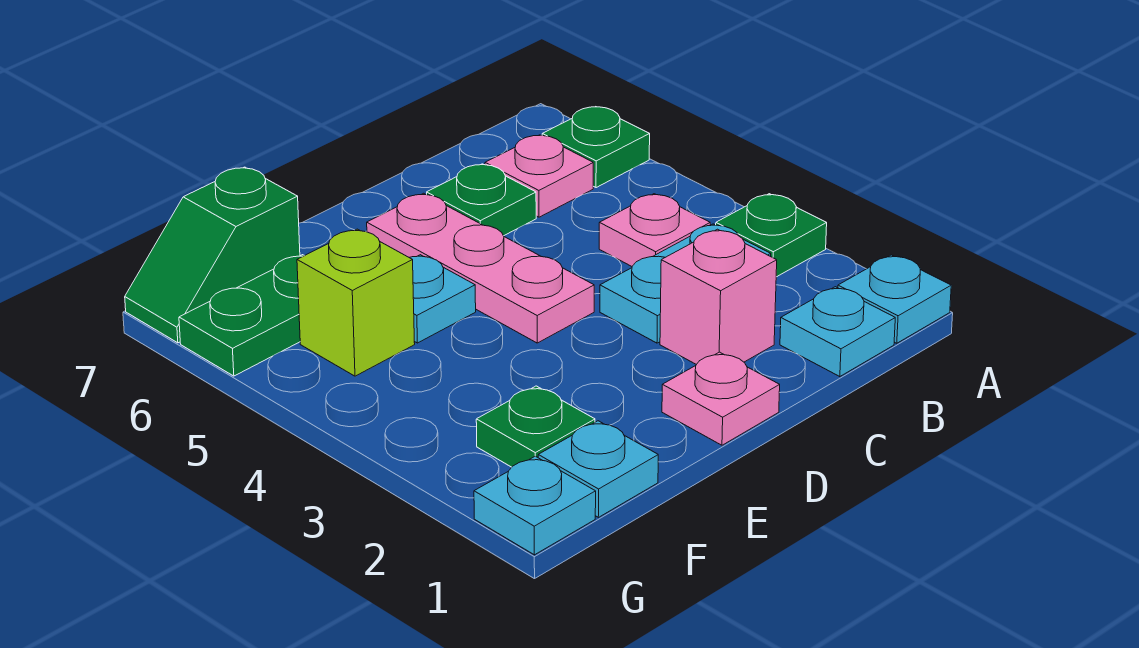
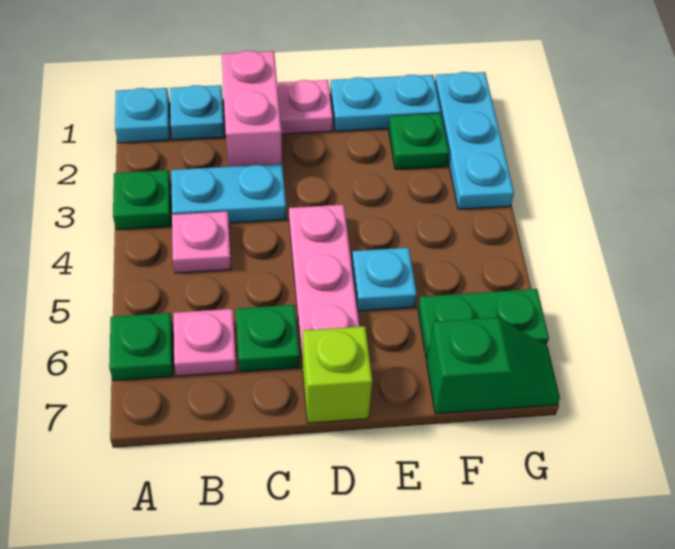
pink 1x1 brick [660,229,777,364] -> pink 1x2 brick [222,51,282,167]
cyan 1x1 plate [538,421,658,517] -> cyan 1x2 plate [330,75,441,131]
lime 1x1 brick [297,229,415,376] -> lime 1x1 brick moved to [303,326,372,423]
cyan 1x1 plate [474,456,596,555] -> cyan 1x3 plate [435,72,514,209]

